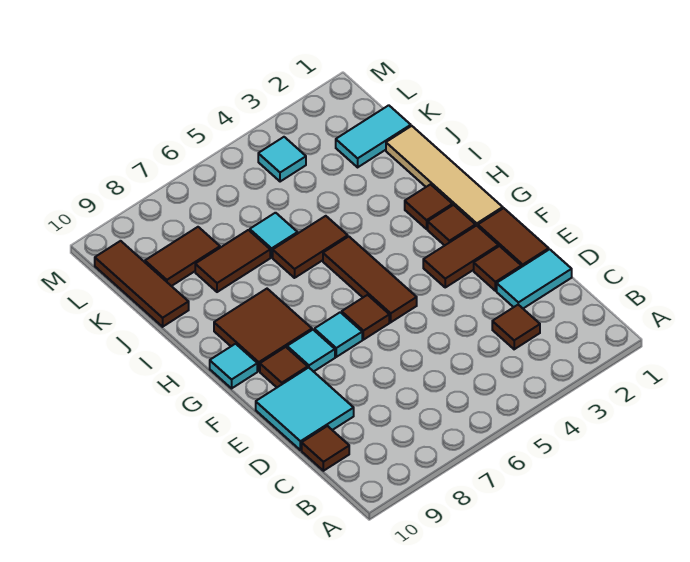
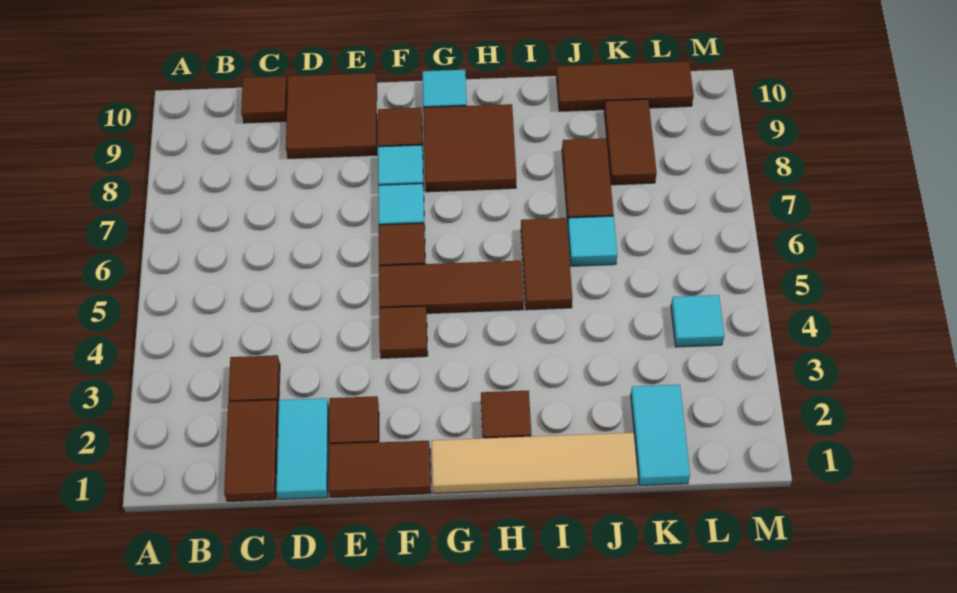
cyan 2x2 tile [256,368,354,450] -> brown 2x2 tile [286,73,377,158]
brown 1x2 tile [423,225,498,287] -> brown 1x2 tile moved to [224,400,279,501]
brown 1x1 tile [428,205,475,245] -> brown 1x1 tile moved to [379,306,428,358]

